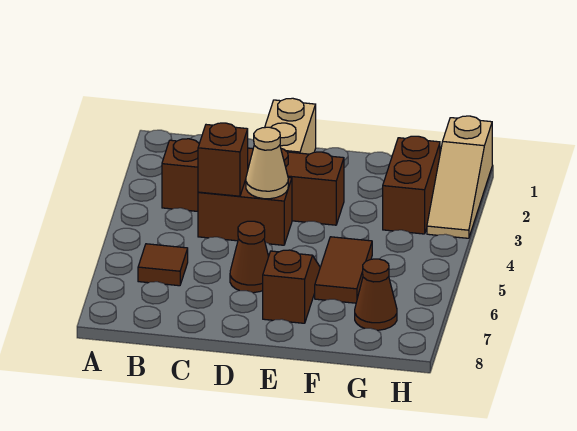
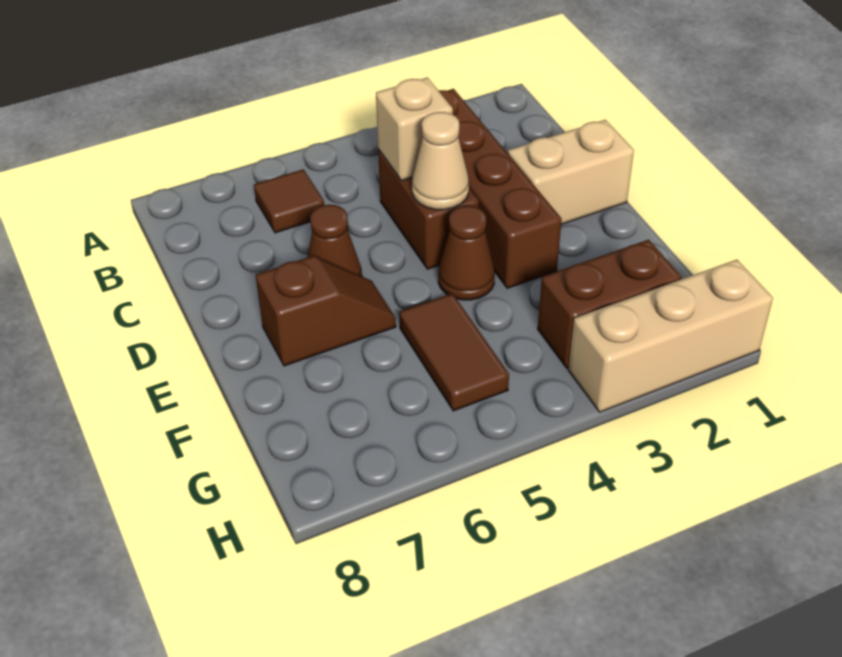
brown 1x1 brick [198,123,248,196] -> tan 1x1 brick [376,77,453,181]
brown 1x2 tile [315,237,372,303] -> brown 1x2 tile turned to [399,293,509,411]
brown 1x1 cone [355,259,397,330] -> brown 1x1 cone moved to [438,206,495,300]
tan 1x3 slope [427,116,492,238] -> tan 1x3 brick [568,259,773,412]

